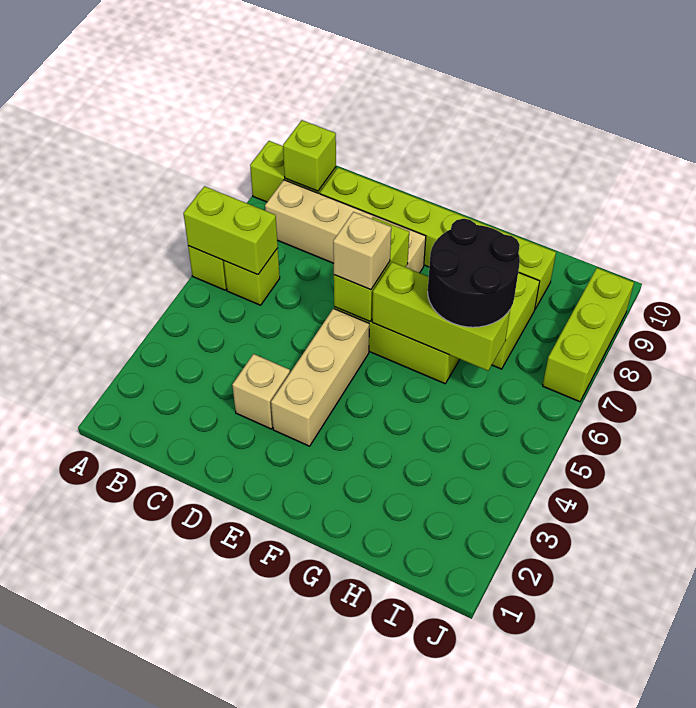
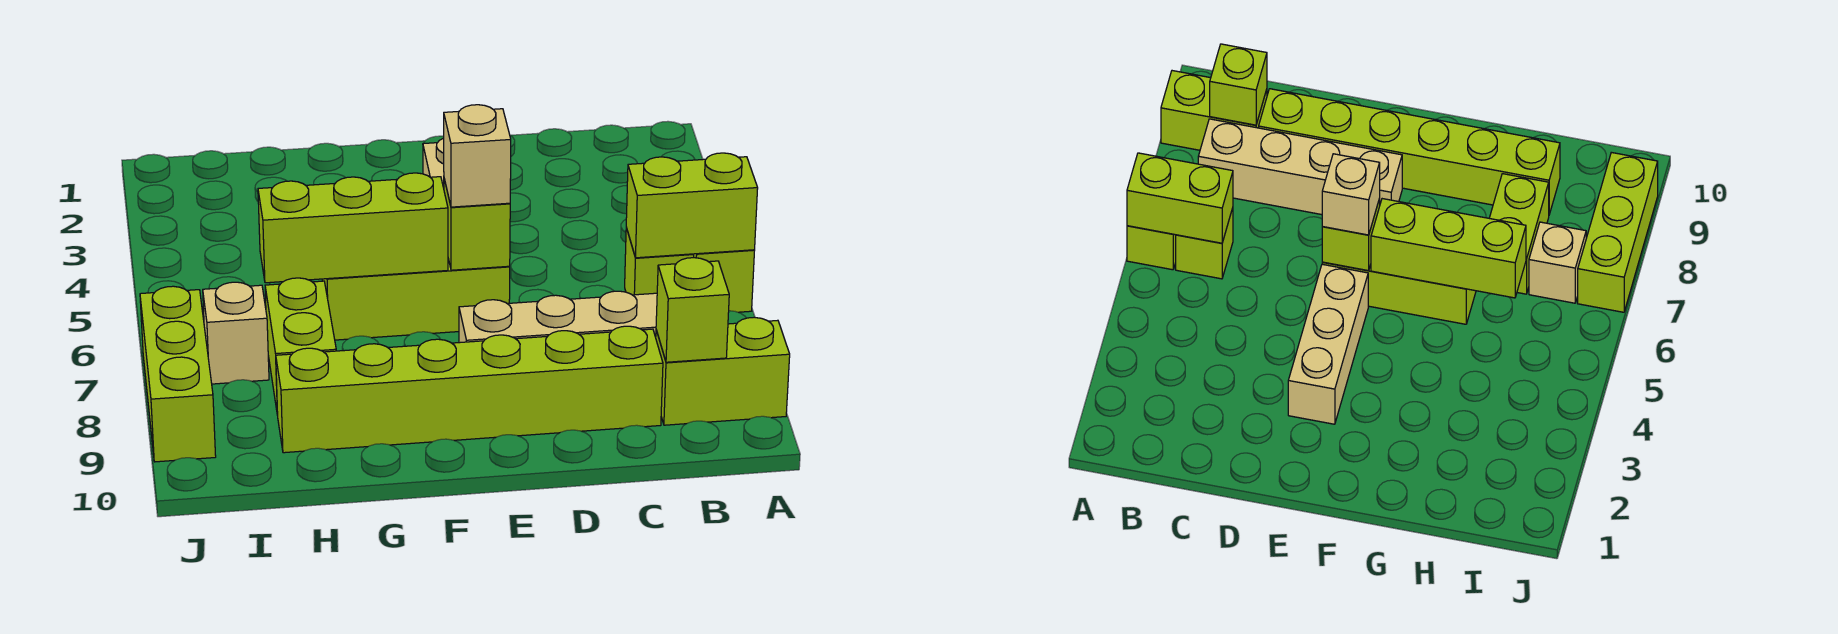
tan 1x1 brick [232,354,290,429] -> tan 1x1 brick moved to [203,282,269,384]
lime 1x2 brick [334,217,409,321] -> lime 1x1 brick [444,179,510,270]
black 2x2 round brick [428,219,520,327] -> none

